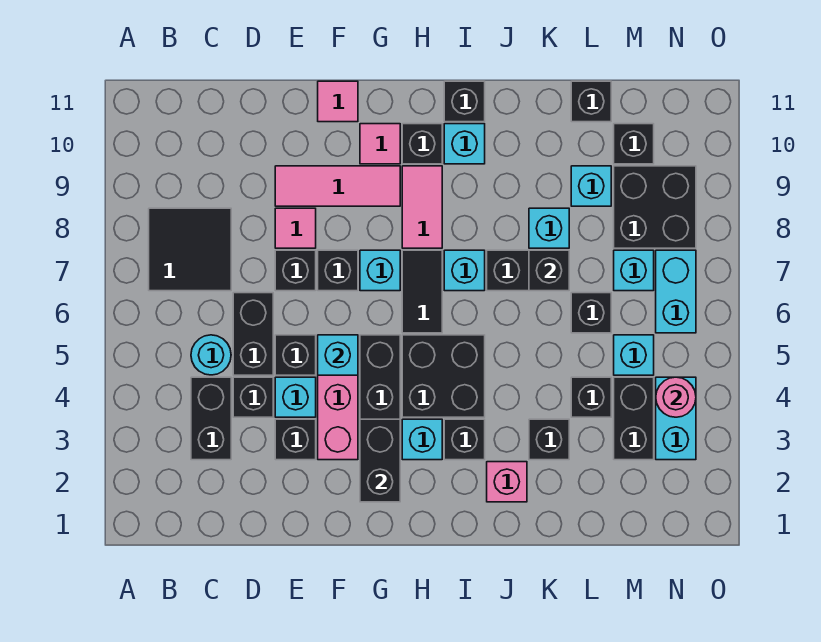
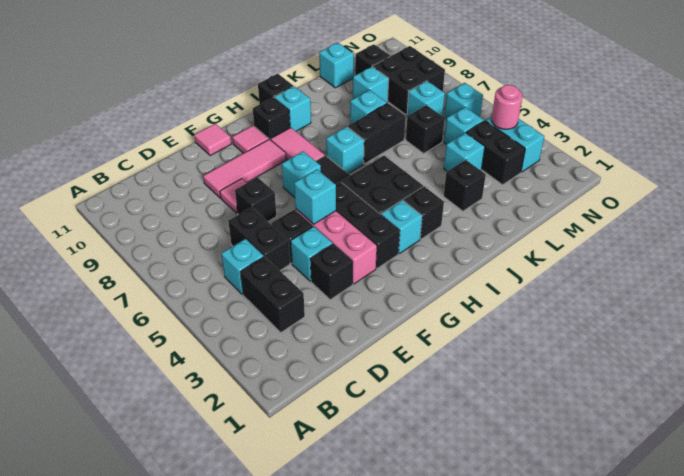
black 2x2 tile [149,208,231,291] -> none
cyan 1x1 round brick [191,335,231,375] -> cyan 1x1 brick [221,239,264,294]
black 1x1 brick [233,377,273,417] -> none
black 1x1 brick [318,250,358,291] -> none
black 1x2 brick [360,419,400,502] -> none
pink 1x1 brick [487,462,527,502] -> none
black 1x1 brick [529,250,569,291] -> none
black 1x1 brick [571,377,611,417] -> cyan 1x1 brick [444,133,485,171]
black 1x1 brick [571,81,611,122] -> cyan 1x1 brick [319,43,354,88]
cyan 1x2 brick [656,250,696,333] -> cyan 1x1 brick [444,83,483,119]

